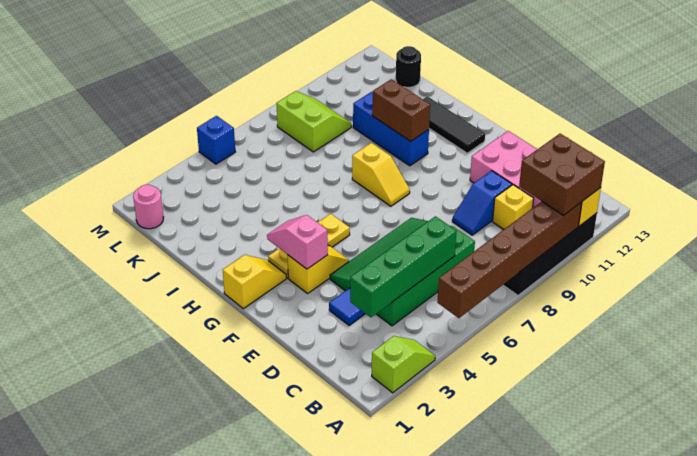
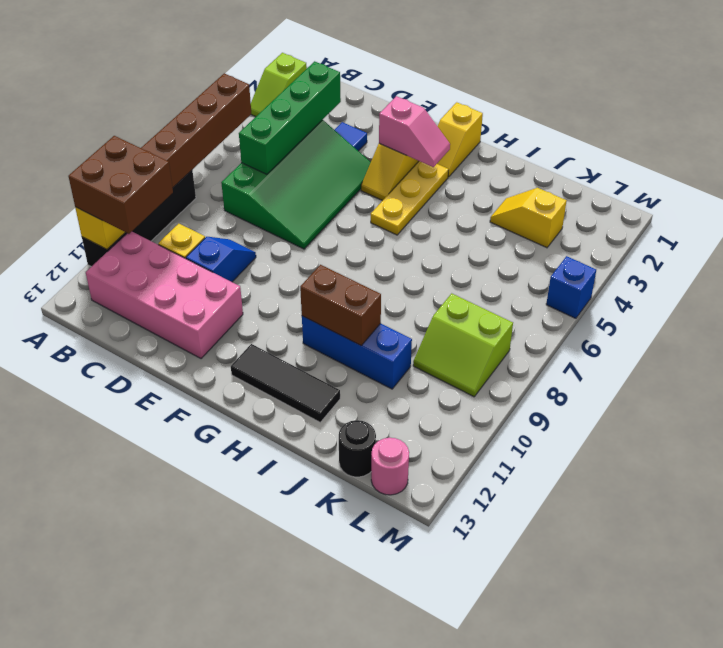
yellow 1x2 slope [352,143,410,206] -> yellow 1x2 slope moved to [490,188,567,248]
pink 1x1 round brick [133,185,164,229] -> pink 1x1 round brick moved to [371,438,409,495]

